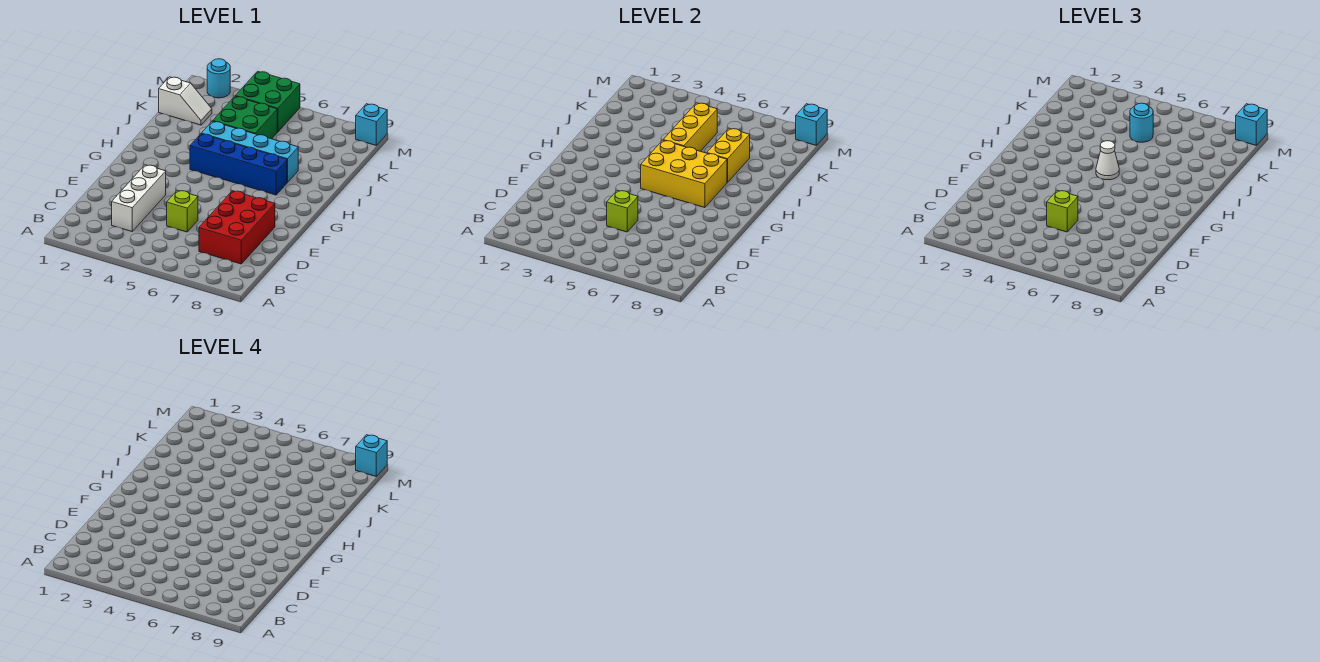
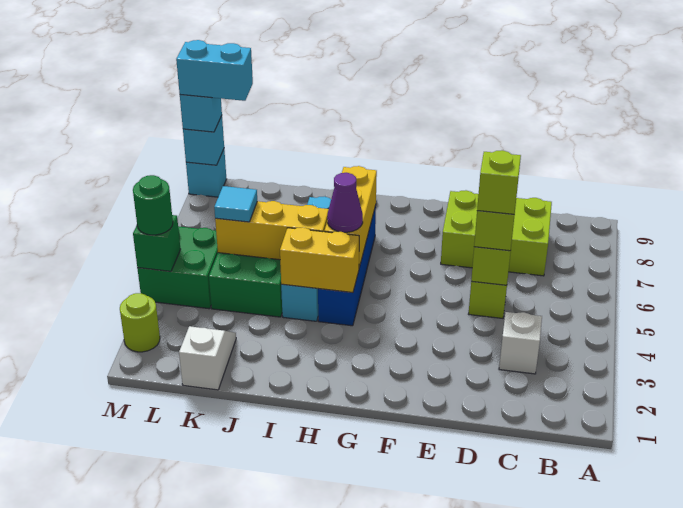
white 1x3 brick [112,165,166,231] -> white 1x1 brick [499,312,542,374]
red 2x3 brick [199,191,275,264] -> lime 2x3 brick [441,190,552,276]
none -> lime 1x1 brick [477,150,521,214]
yellow 2x3 brick [641,140,727,208] -> yellow 1x3 brick [324,166,377,267]
white 1x1 cone [1096,141,1119,180] -> purple 1x1 cone [327,173,363,232]
yellow 1x2 brick [707,128,750,183] -> yellow 1x2 brick moved to [280,227,359,293]
cyan 1x1 round brick [1130,103,1153,142] -> cyan 1x1 tile [214,186,257,222]
cyan 1x1 round brick [207,59,230,98] -> lime 1x1 round brick [120,293,160,352]
none -> green 1x1 brick [133,215,181,271]
none -> green 1x1 round brick [133,175,173,235]
cyan 1x1 brick [356,435,387,476] -> cyan 1x2 brick [176,40,253,101]

